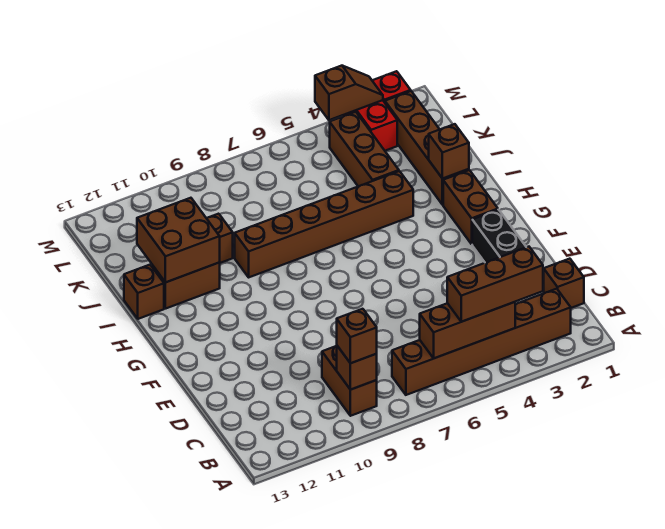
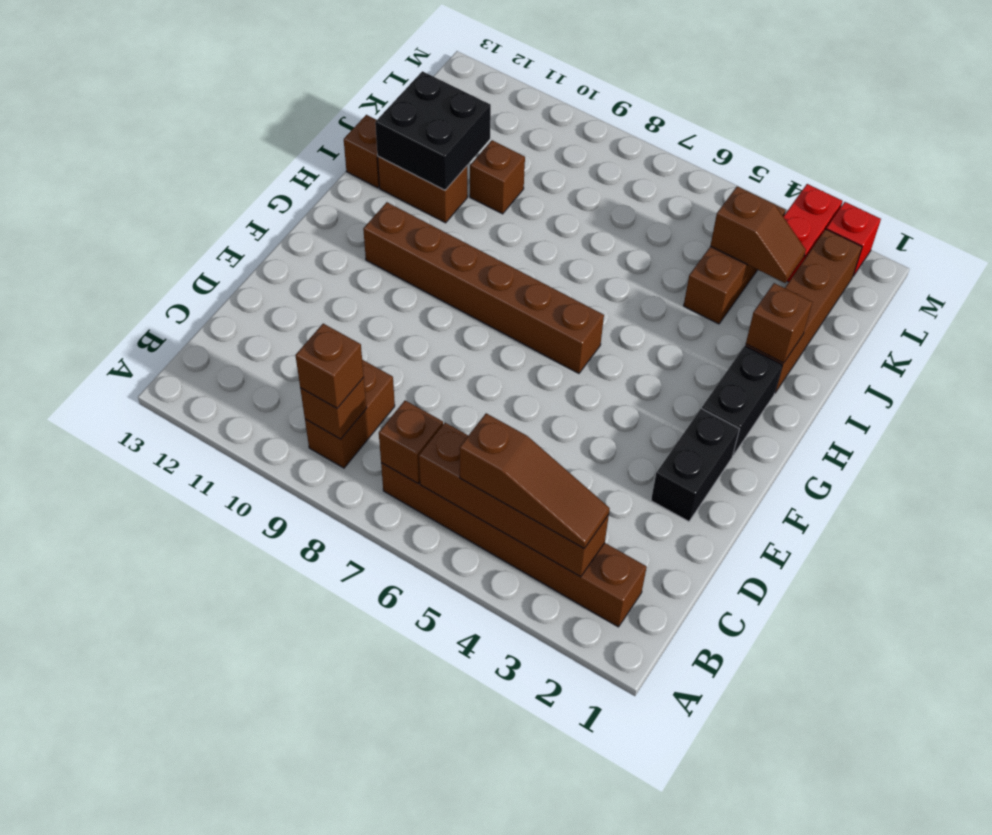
brown 1x3 brick [447,247,543,322] -> brown 1x3 slope [460,413,610,548]
brown 1x3 brick [420,302,515,358] -> brown 1x4 brick [419,423,609,577]
brown 1x1 brick [544,259,584,308] -> brown 1x1 brick moved to [379,401,443,483]
brown 1x2 brick [443,170,498,244] -> black 1x2 brick [702,346,782,455]
brown 1x6 brick [235,171,413,277] -> brown 1x6 brick moved to [363,202,604,373]
brown 2x2 brick [137,198,220,282] -> black 2x2 brick [375,71,491,190]
brown 1x2 slope [315,66,383,120] -> brown 1x2 slope moved to [710,187,806,283]

